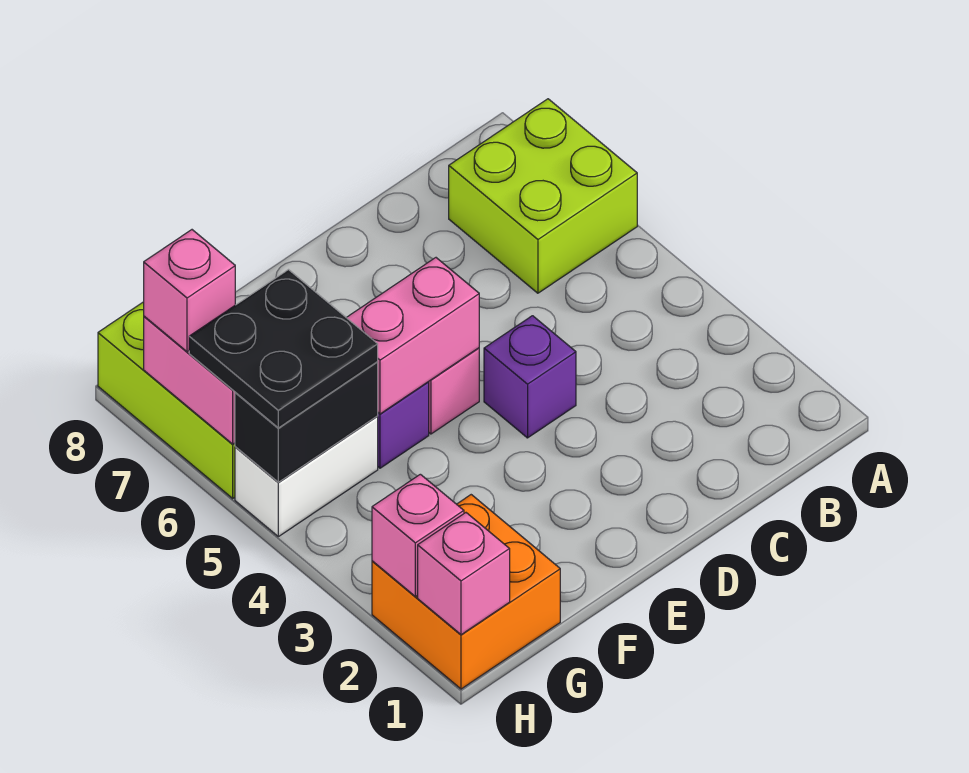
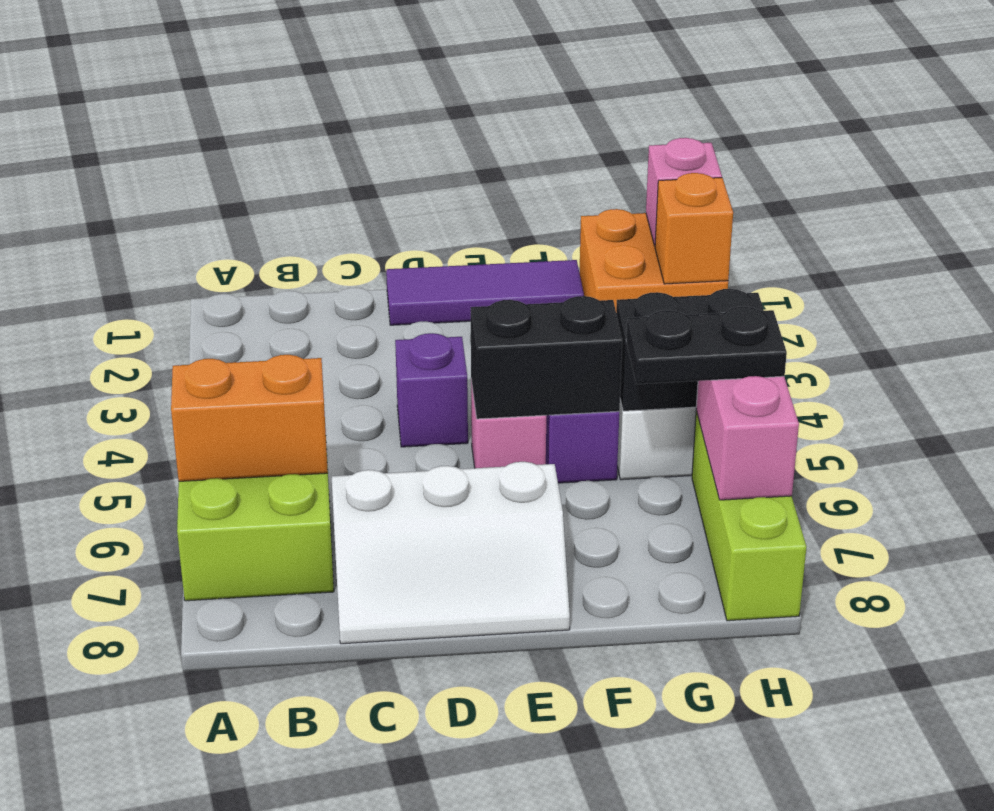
none -> orange 1x2 brick [171,355,328,481]
none -> white 2x3 slope [332,462,570,644]
none -> purple 1x3 tile [386,260,584,325]
pink 1x2 brick [347,258,479,414] -> black 1x2 brick [471,296,622,419]
black 2x2 plate [189,270,378,428] -> black 1x2 plate [626,306,787,384]
pink 1x1 brick [372,474,464,597] -> orange 1x1 brick [655,173,733,284]
pink 1x1 brick [144,230,235,352] -> none

